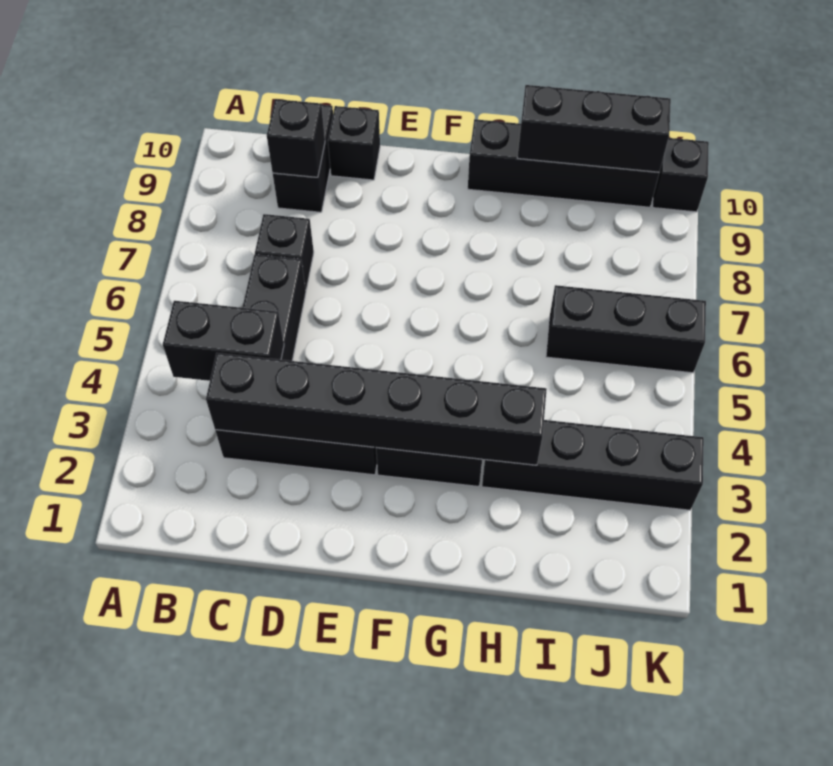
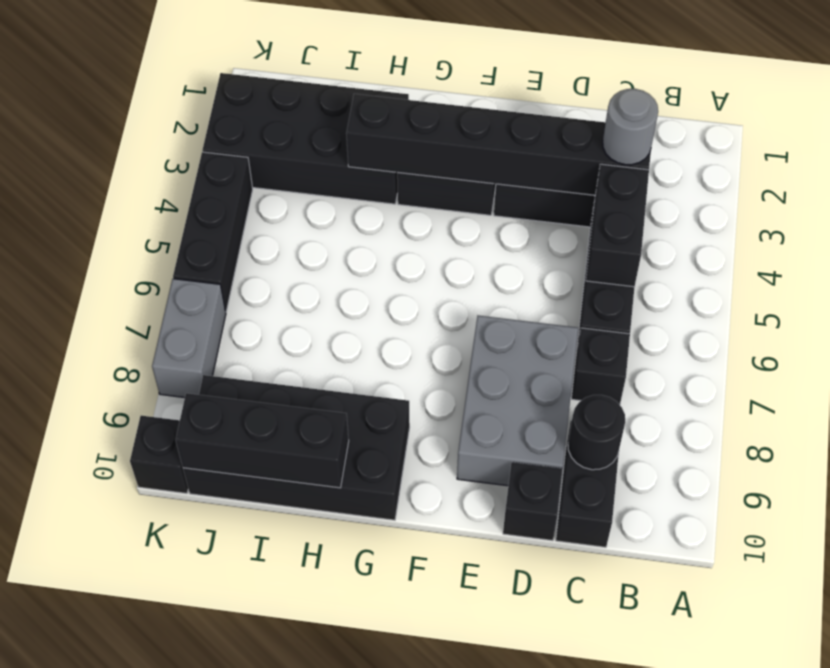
black 1x2 brick [163,301,284,381] -> black 1x2 brick turned to [586,164,649,287]
none -> grey 1x1 round brick [603,89,658,165]
black 1x1 brick [267,99,325,177] -> black 1x1 round brick [568,395,625,470]
none -> grey 2x3 brick [457,316,578,486]
black 1x4 brick [468,119,659,207] -> black 2x4 brick [183,375,410,520]
black 1x4 brick [482,420,704,510] -> black 2x4 brick [202,73,409,204]
black 1x3 brick [546,285,706,373] -> black 1x3 brick turned to [173,152,253,312]
none -> grey 1x2 brick [152,279,226,398]

